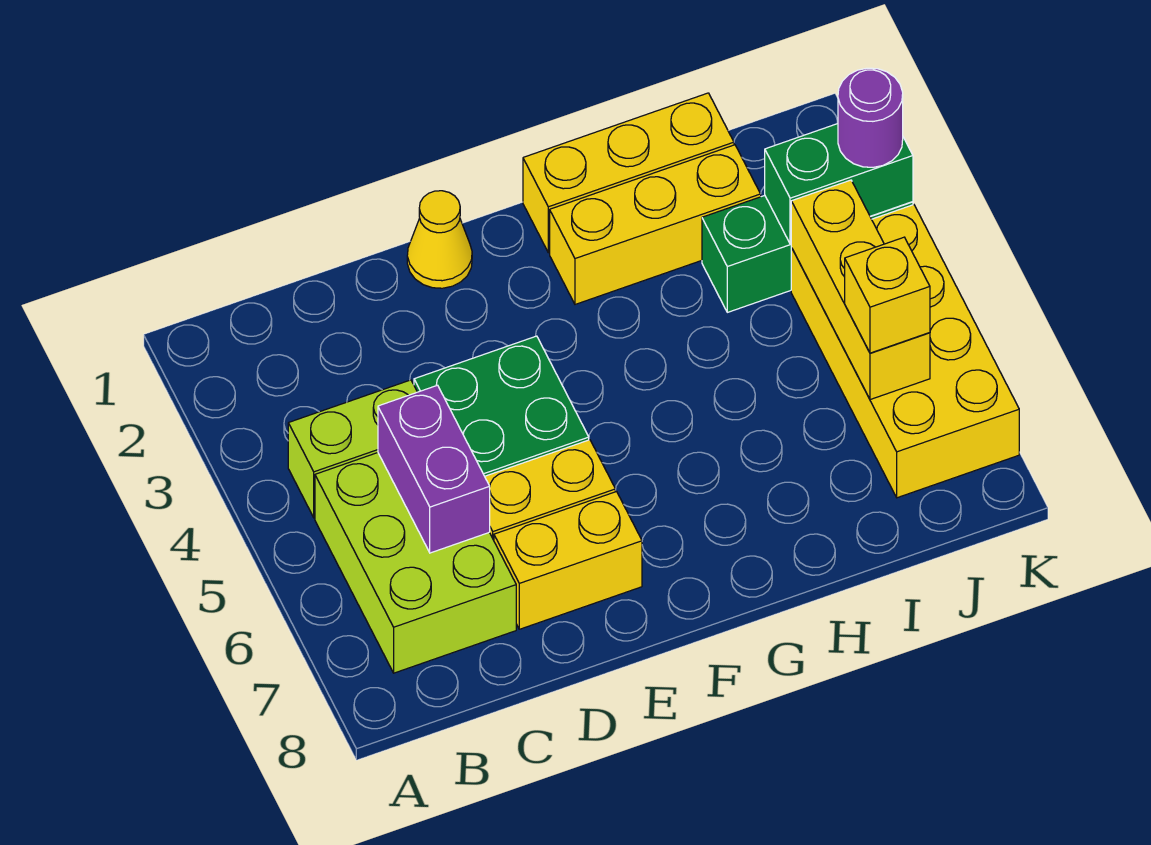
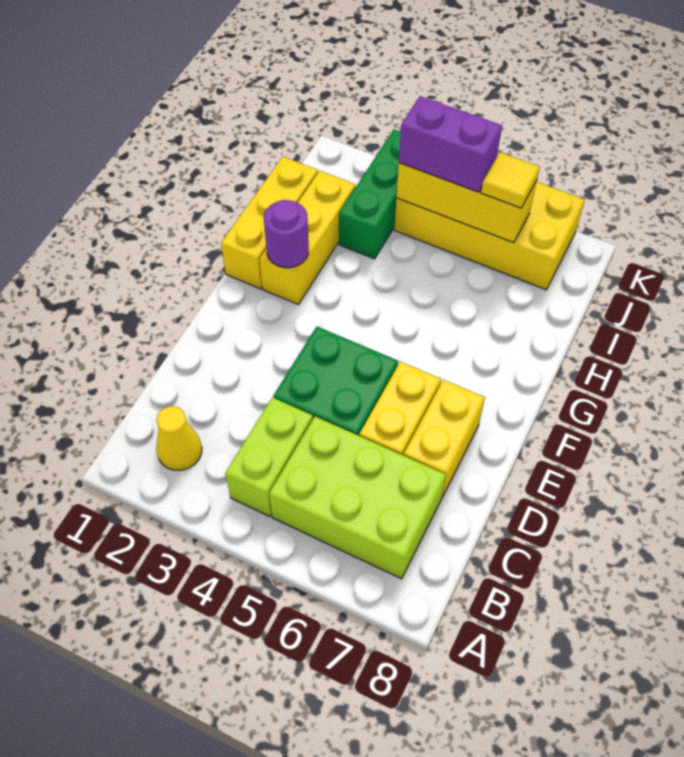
purple 1x2 brick [378,385,490,553] -> purple 1x2 brick moved to [399,96,502,192]
yellow 1x1 cone [407,191,472,288] -> yellow 1x1 cone moved to [156,406,202,470]
green 1x2 brick [765,123,913,244] -> none
yellow 1x1 brick [845,237,930,353] -> yellow 1x1 tile [481,152,540,208]
purple 1x1 round brick [838,68,903,167] -> purple 1x1 round brick moved to [264,200,309,268]

